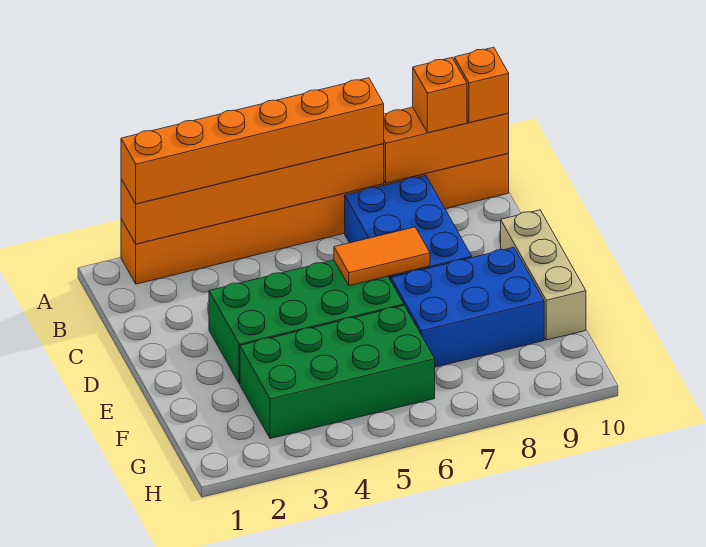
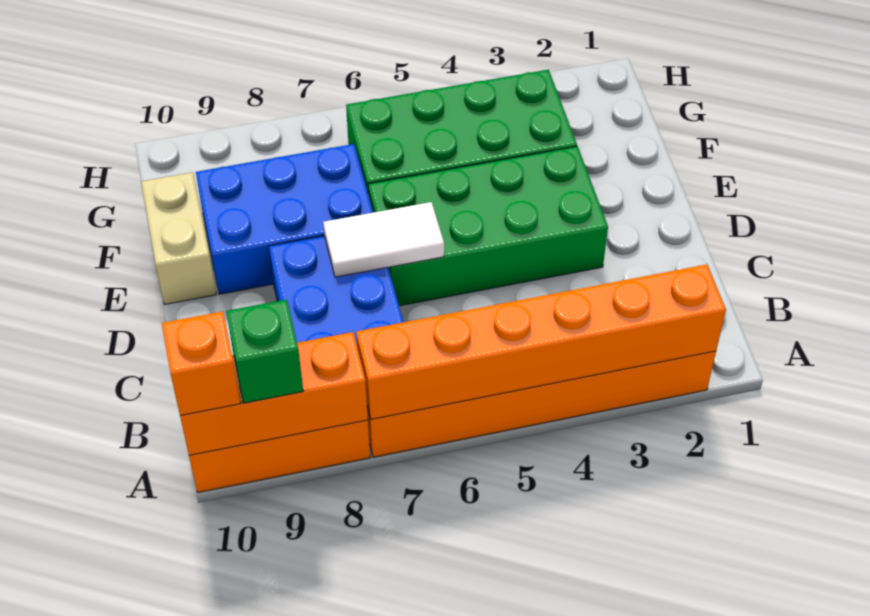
orange 1x6 brick [121,78,384,204] -> none
orange 1x1 brick [413,58,467,133] -> green 1x1 brick [226,300,303,403]
orange 1x2 tile [334,227,430,286] -> white 1x2 tile [323,202,444,277]
tan 1x3 brick [501,210,586,340] -> tan 1x2 brick [141,172,216,304]

